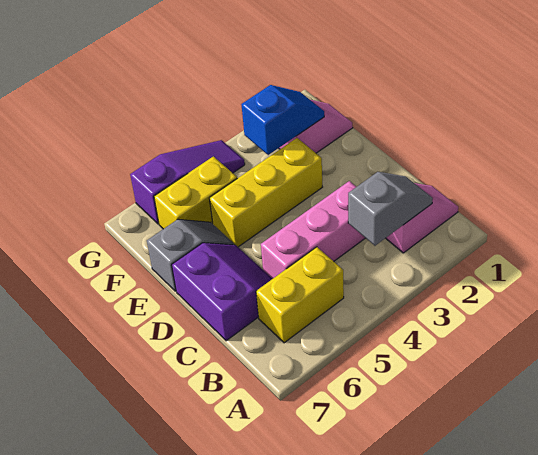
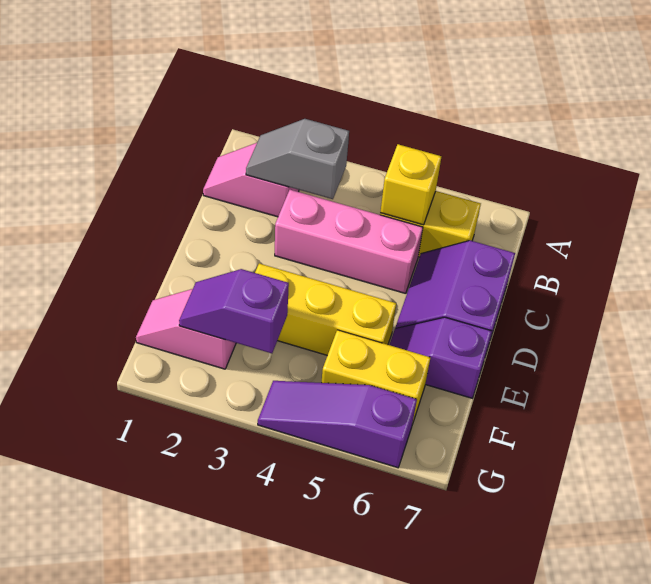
none -> yellow 1x1 brick [380,144,442,225]
grey 1x2 slope [147,219,235,291] -> purple 1x2 slope [389,317,492,398]
blue 1x2 slope [241,85,324,155] -> purple 1x2 slope [179,269,289,353]

